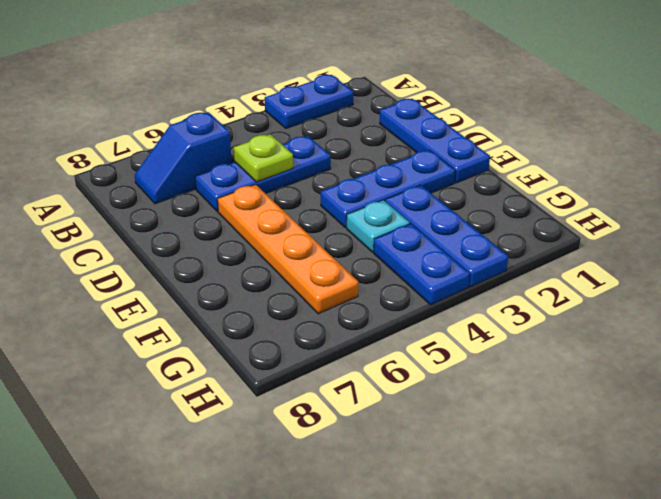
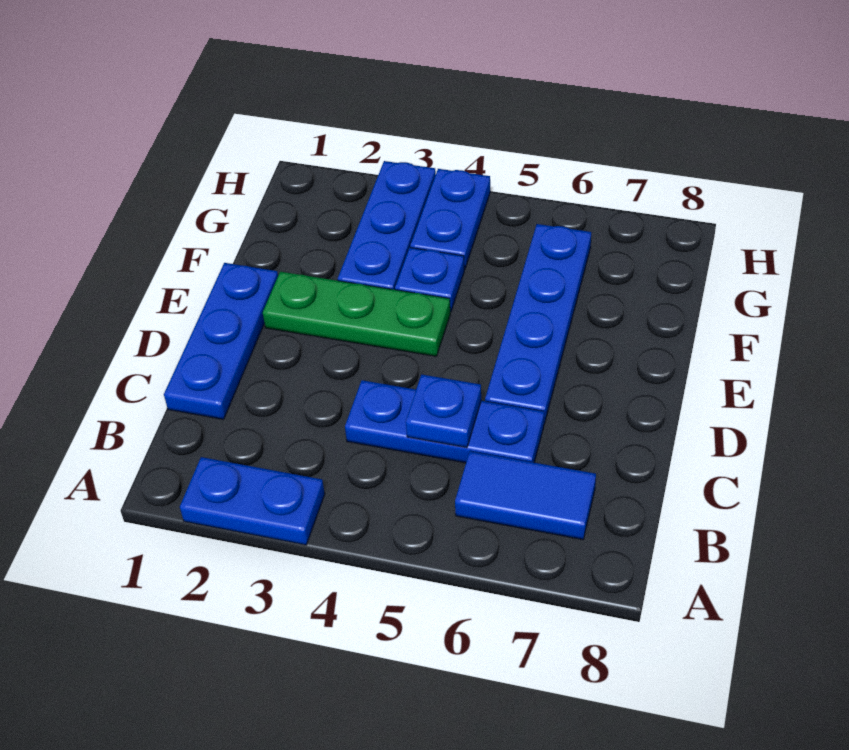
blue 1x2 slope [135,112,232,204] -> blue 1x2 tile [455,451,596,540]
lime 1x1 plate [234,134,293,182] -> blue 1x1 plate [406,374,481,448]
orange 1x4 plate [218,184,358,314] -> blue 1x4 plate [485,224,591,424]
blue 1x3 plate [321,150,455,228] -> green 1x3 plate [263,272,450,356]
cyan 1x1 plate [347,200,410,252] -> blue 1x1 plate [395,248,464,312]

